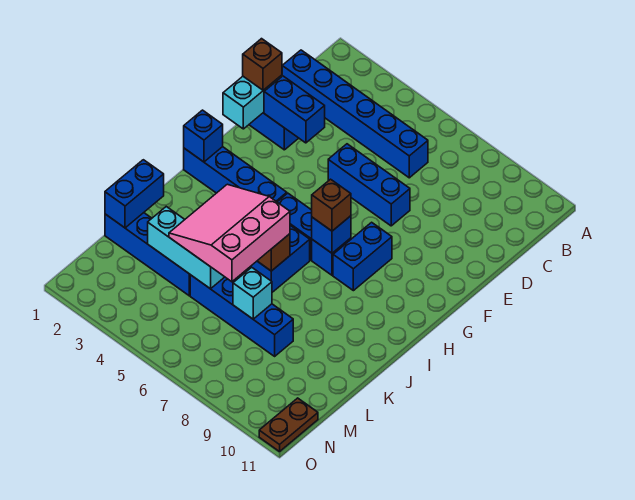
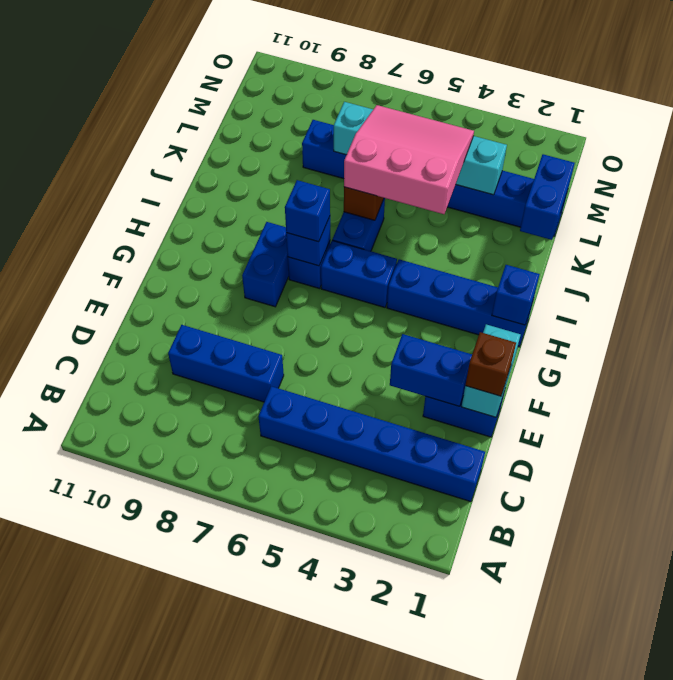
blue 1x3 brick [328,144,410,226] -> blue 1x3 brick moved to [168,325,284,402]
brown 1x1 brick [312,179,351,231] -> blue 1x1 brick [285,180,330,242]
pink 3x3 slope [169,184,290,282] -> pink 3x3 slope turned to [344,105,474,214]
brown 1x2 plate [259,398,318,452] -> none

